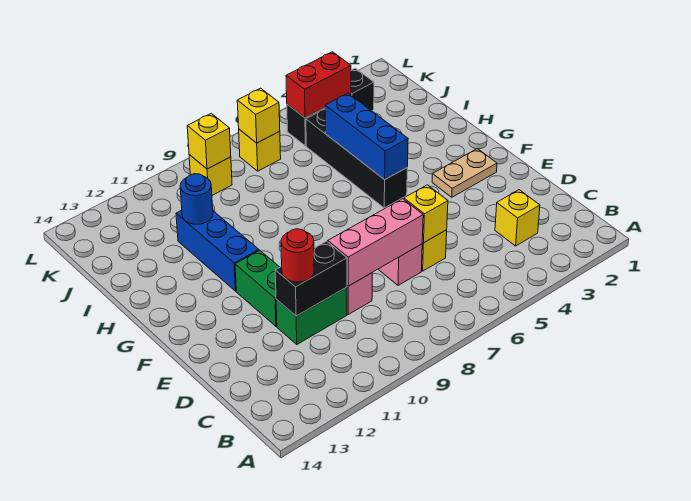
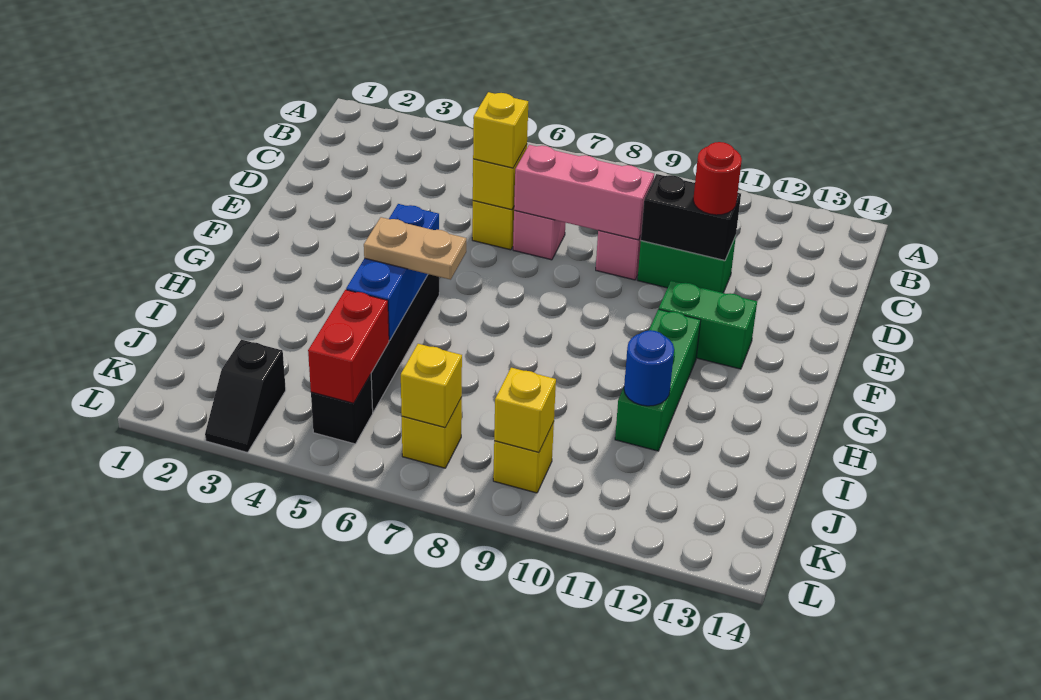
yellow 1x1 brick [495,190,540,246] -> yellow 1x1 brick moved to [473,92,528,168]
green 1x2 brick [235,250,280,326] -> green 1x2 brick turned to [659,281,757,369]
tan 1x2 plate [432,149,497,197] -> tan 1x2 plate moved to [364,217,466,280]
blue 1x3 brick [176,210,259,291] -> green 1x3 brick [615,309,701,451]
red 1x2 brick [286,52,351,118] -> red 1x2 brick turned to [308,290,389,403]

